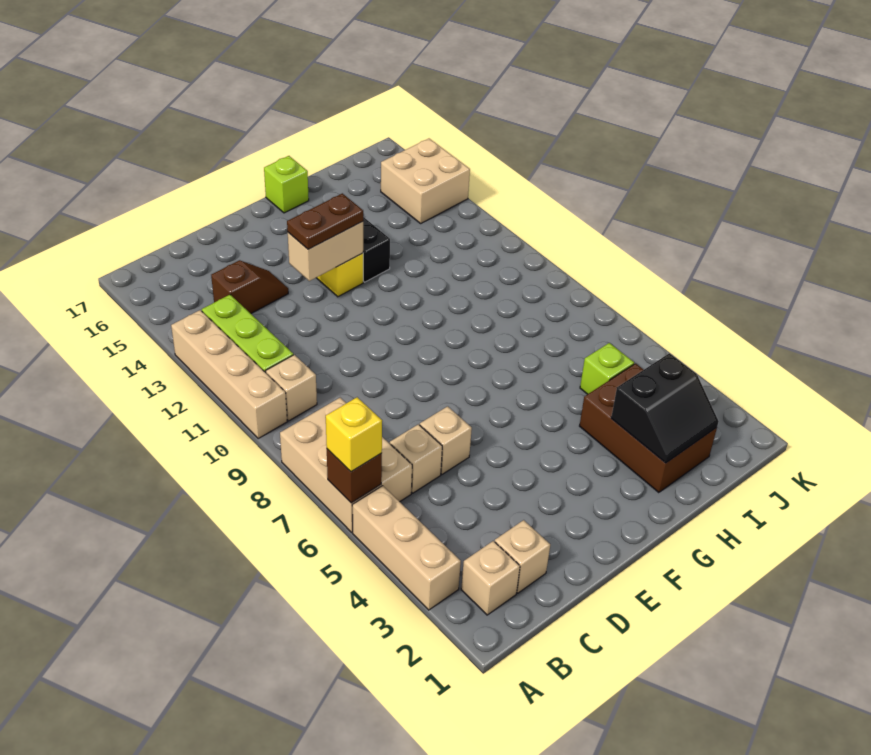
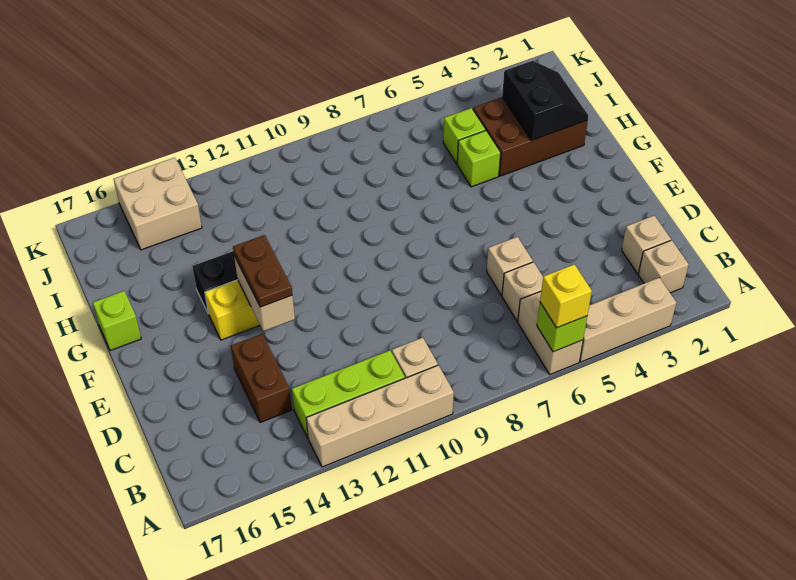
tan 2x3 brick [280,398,412,532] -> tan 1x2 brick [518,291,583,374]
brown 1x1 brick [327,449,382,503] -> lime 1x1 brick [537,303,587,352]
brown 1x2 slope [211,260,288,313] -> brown 1x2 brick [231,334,292,423]
none -> lime 1x1 brick [457,131,501,187]

